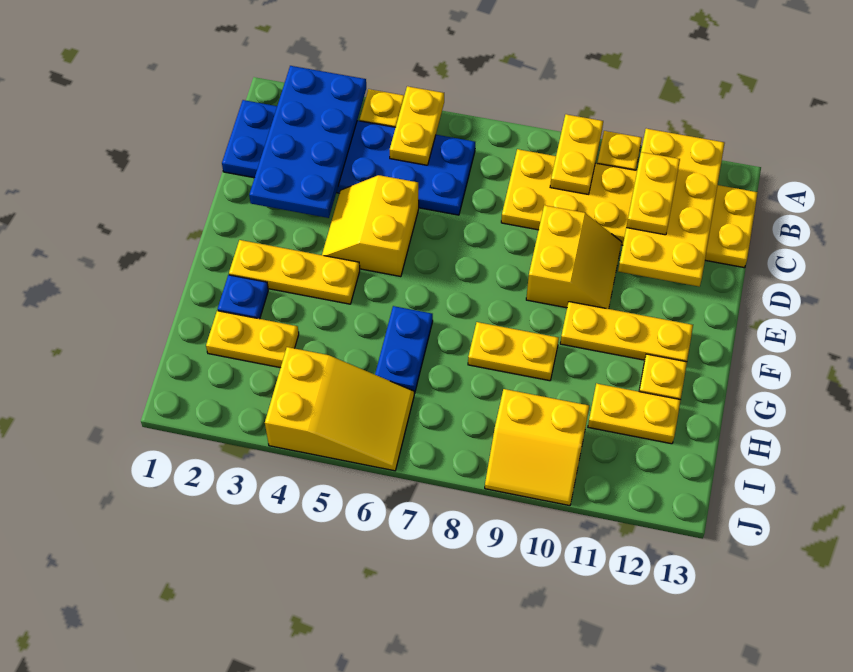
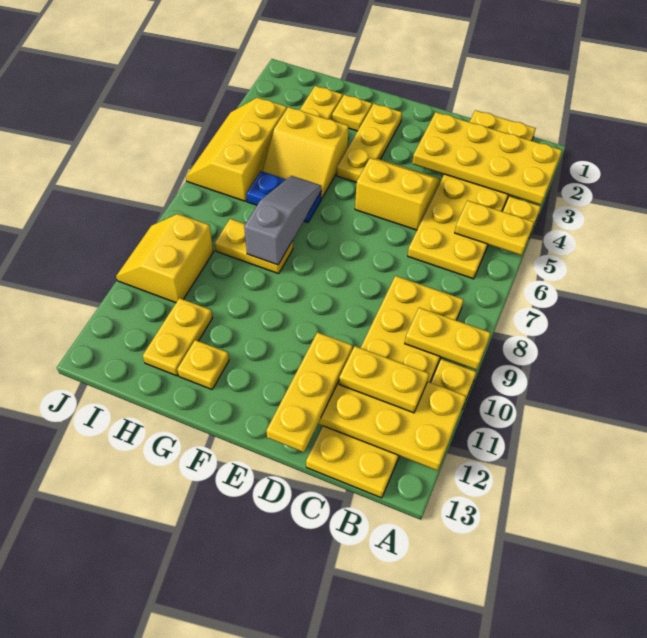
blue 2x4 plate [249,66,366,218] -> yellow 2x4 plate [412,112,562,205]
blue 2x6 plate [222,100,475,215] -> yellow 2x6 plate [408,110,536,279]
yellow 2x2 slope [526,205,622,309] -> yellow 2x2 slope moved to [262,107,349,199]
yellow 1x3 plate [560,302,693,362] -> yellow 1x3 plate moved to [266,332,353,452]
blue 1x1 plate [218,275,268,319] -> yellow 1x1 plate [332,95,372,131]
none -> grey 1x3 slope [244,176,321,265]
yellow 1x2 plate [468,322,559,381] -> yellow 1x2 plate turned to [215,219,293,274]
yellow 2x3 slope [265,347,414,471] -> yellow 2x3 slope turned to [186,97,287,201]

